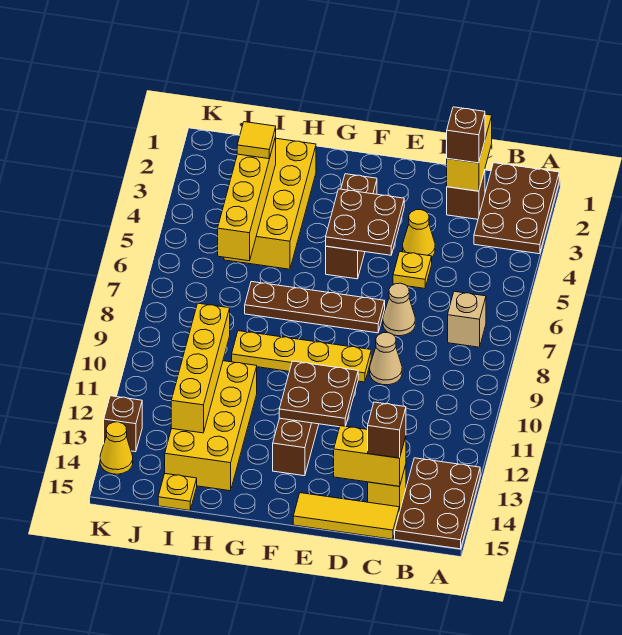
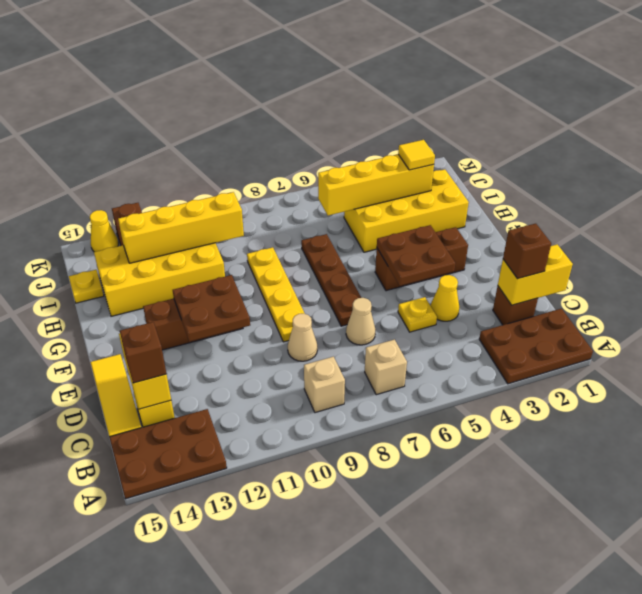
none -> tan 1x1 brick [304,357,345,413]

